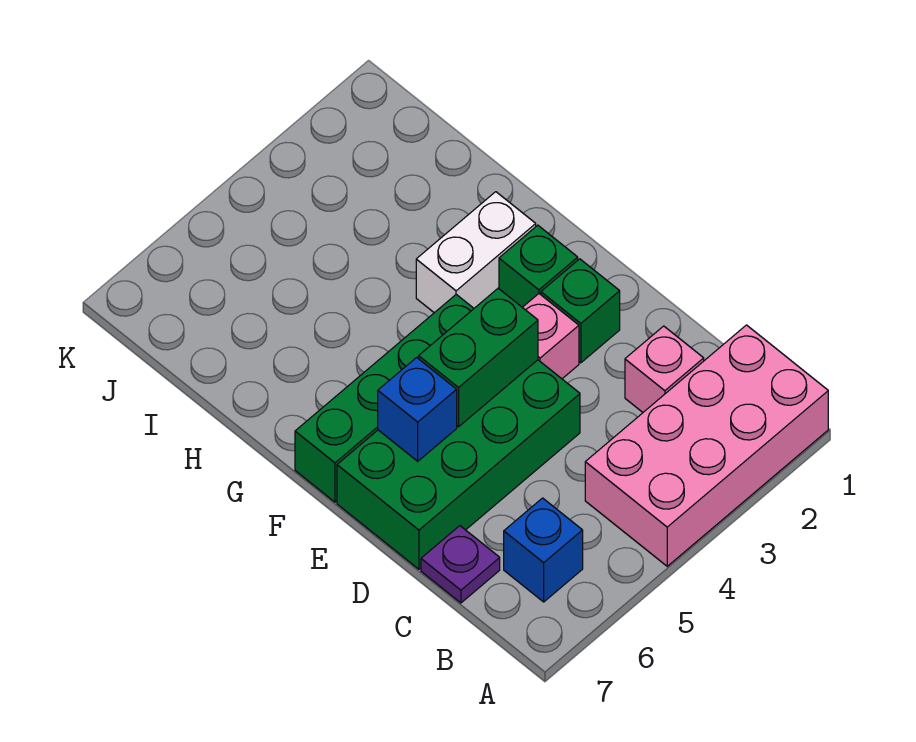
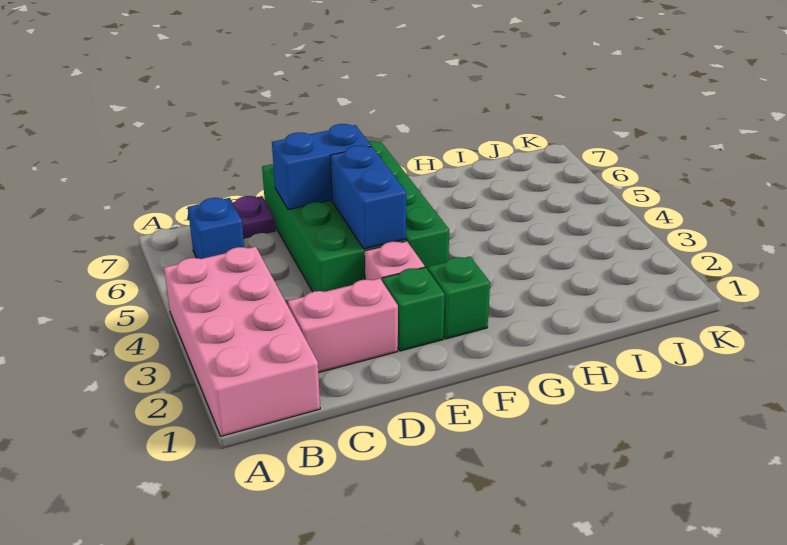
pink 1x1 brick [625,326,704,412] -> pink 1x2 brick [288,278,398,373]
green 1x2 brick [419,288,538,427] -> blue 1x2 brick [330,146,406,249]
blue 1x1 brick [378,357,457,461] -> blue 1x2 brick [272,124,371,210]
white 1x2 brick [416,192,536,313] -> none

